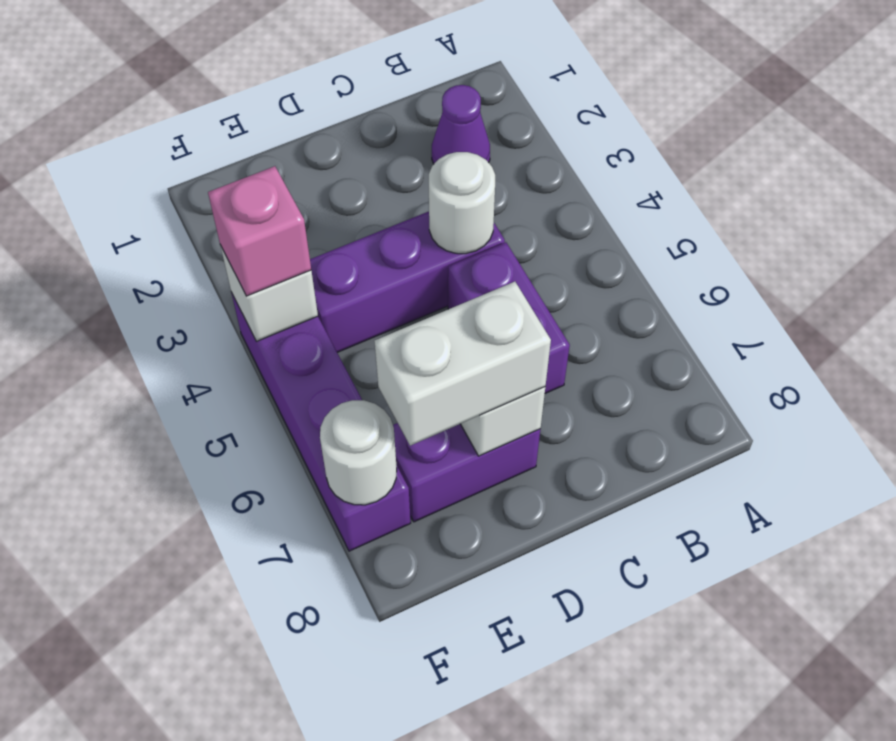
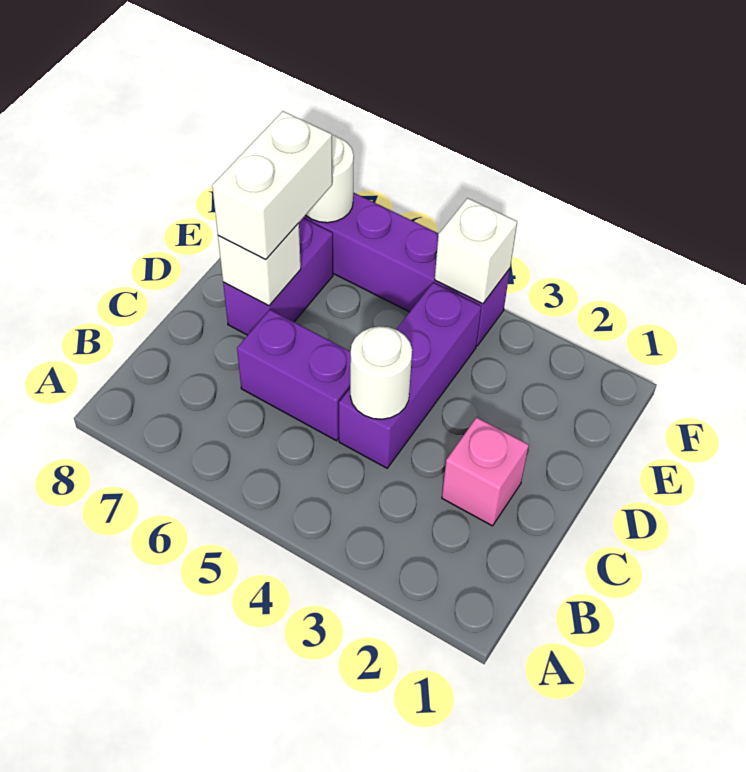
purple 1x1 cone [432,85,490,164] -> none
pink 1x1 brick [208,166,311,296] -> pink 1x1 brick moved to [442,417,529,526]

